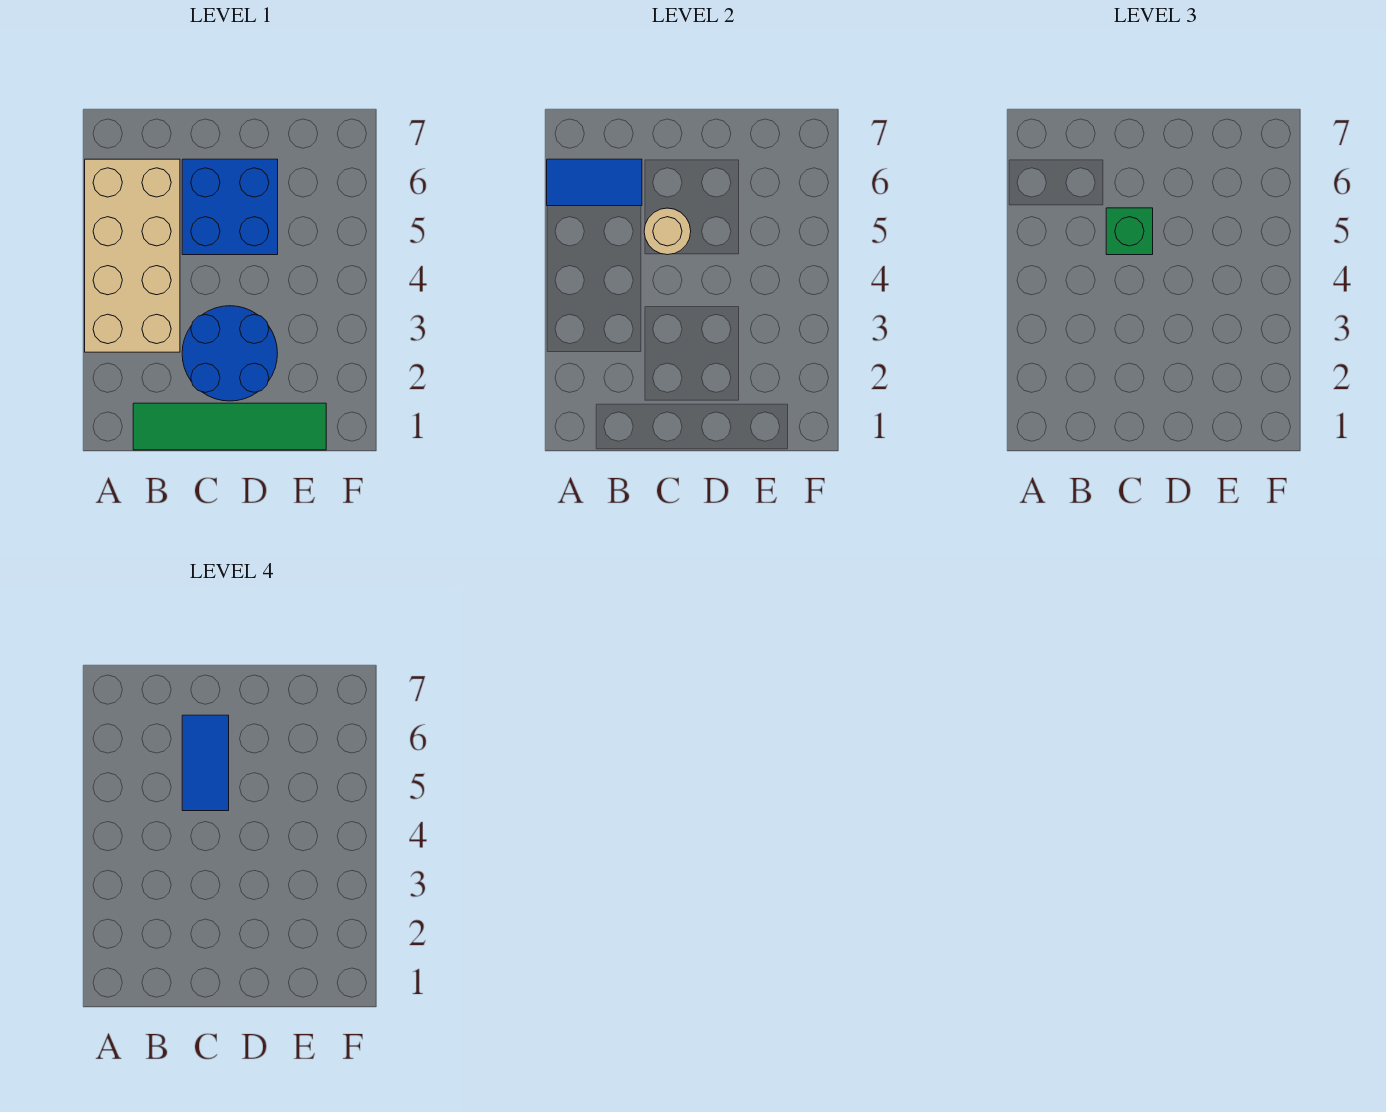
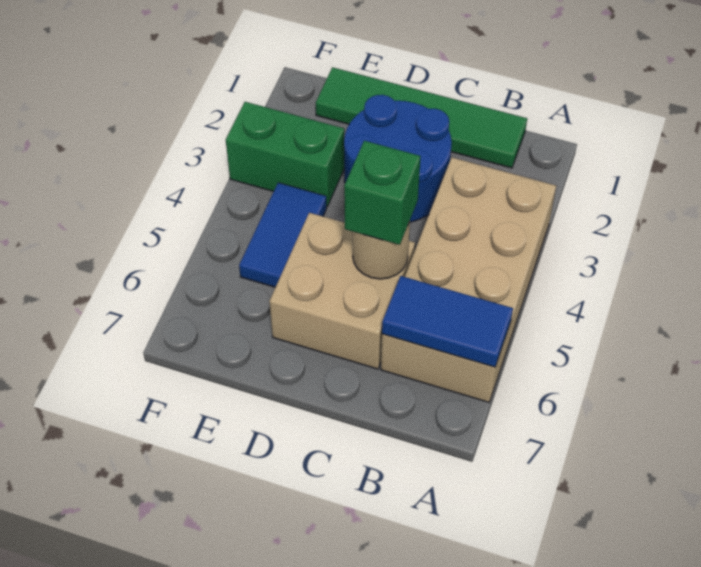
blue 2x2 brick [182,159,278,255] -> tan 2x2 brick [269,213,415,369]
blue 1x2 tile [182,715,229,811] -> blue 1x2 tile moved to [239,183,327,287]
none -> green 1x2 brick [226,102,344,206]

